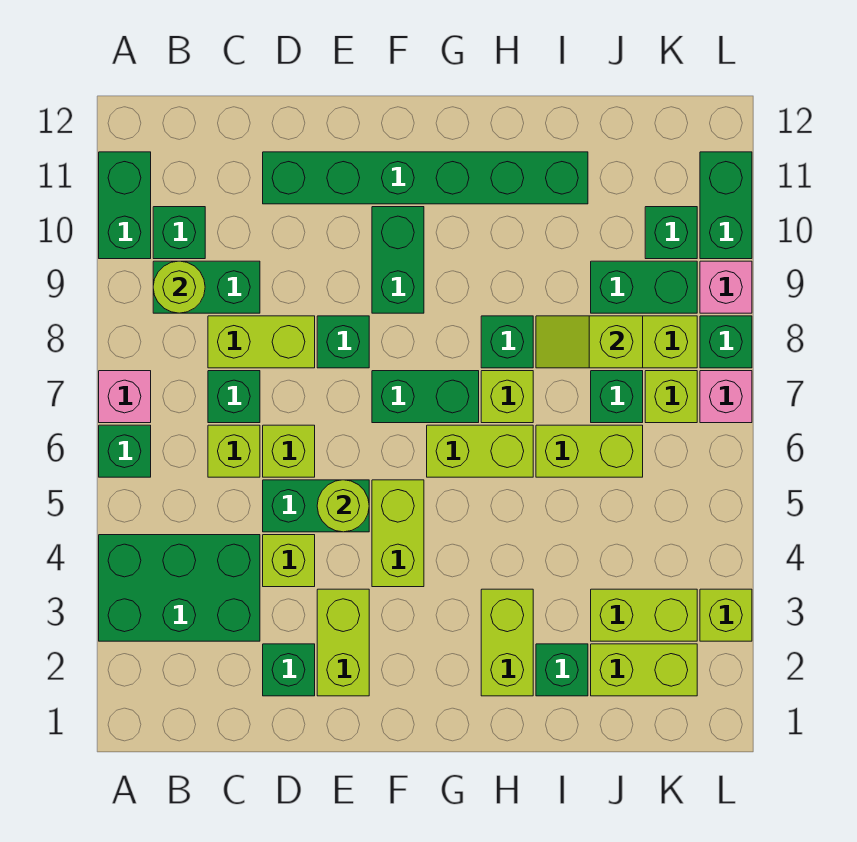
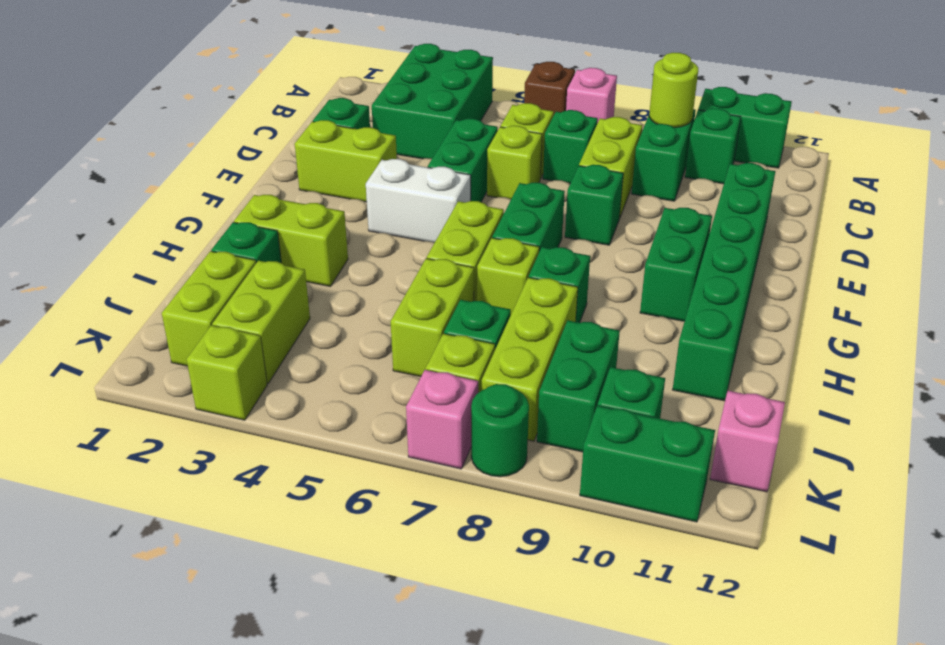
green 1x1 brick [99,425,151,477] -> brown 1x1 brick [524,62,575,114]
lime 1x1 brick [263,535,315,587] -> none
lime 1x1 round brick [317,480,369,532] -> none
lime 1x2 brick [372,480,424,587] -> white 1x2 brick [366,159,471,243]
green 1x2 brick [372,207,424,313] -> green 1x2 brick turned to [640,208,712,321]
lime 1x2 slope [536,316,643,368] -> none
green 1x1 brick [700,316,752,368] -> green 1x1 round brick [471,384,529,477]
pink 1x1 brick [700,261,752,313] -> pink 1x1 brick moved to [710,391,785,492]

